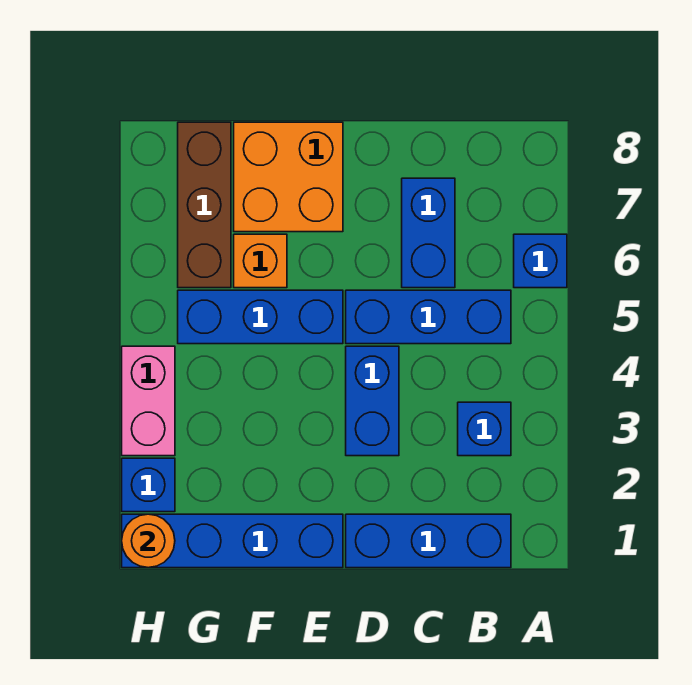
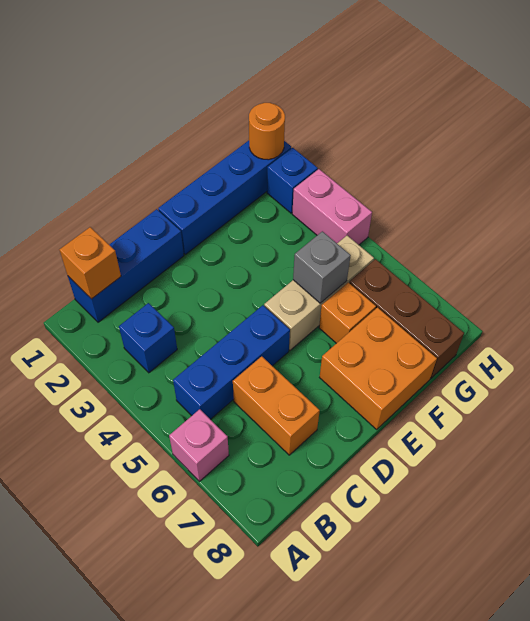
blue 1x1 brick [514,234,567,288] -> pink 1x1 brick [169,409,229,481]
none -> orange 1x1 brick [59,227,121,299]
blue 1x2 brick [402,178,455,288] -> orange 1x2 brick [233,356,320,455]
blue 1x2 brick [346,346,399,456] -> none
blue 1x3 brick [178,290,343,344] -> tan 1x3 brick [264,236,374,350]
none -> grey 1x1 brick [293,231,351,303]

